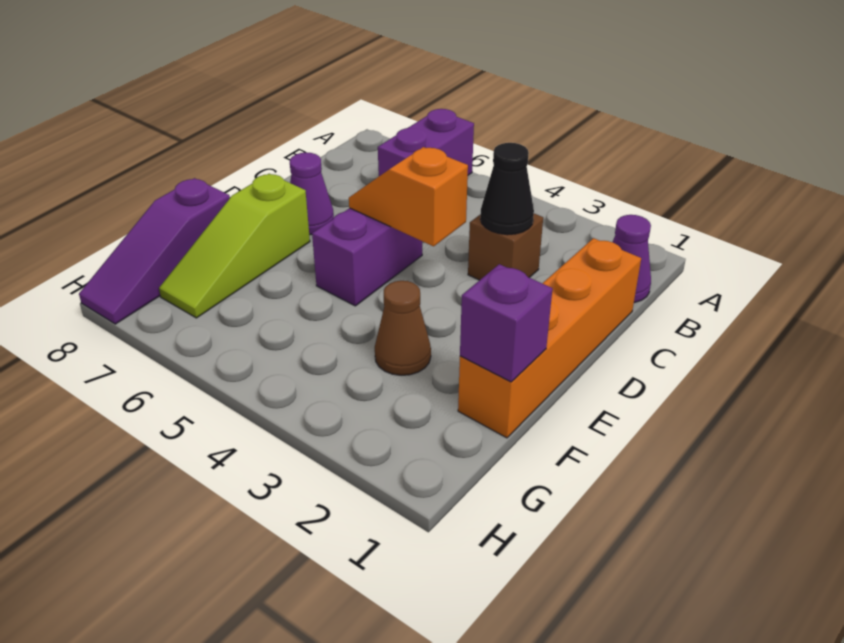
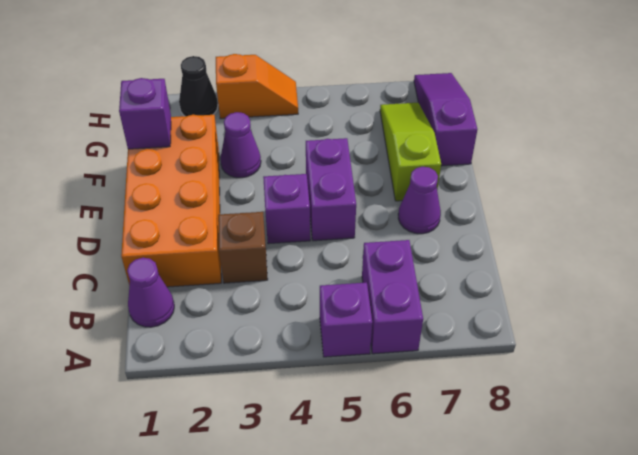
none -> purple 1x1 brick [320,282,372,357]
orange 1x4 brick [458,238,641,438] -> orange 2x4 brick [121,115,221,287]
black 1x1 cone [480,143,534,235] -> black 1x1 cone moved to [179,56,218,116]
none -> purple 1x1 brick [263,174,310,244]
orange 1x2 slope [349,147,468,246] -> orange 1x2 slope moved to [216,54,298,119]
brown 1x1 cone [375,281,431,375] -> purple 1x1 cone [220,112,261,178]

